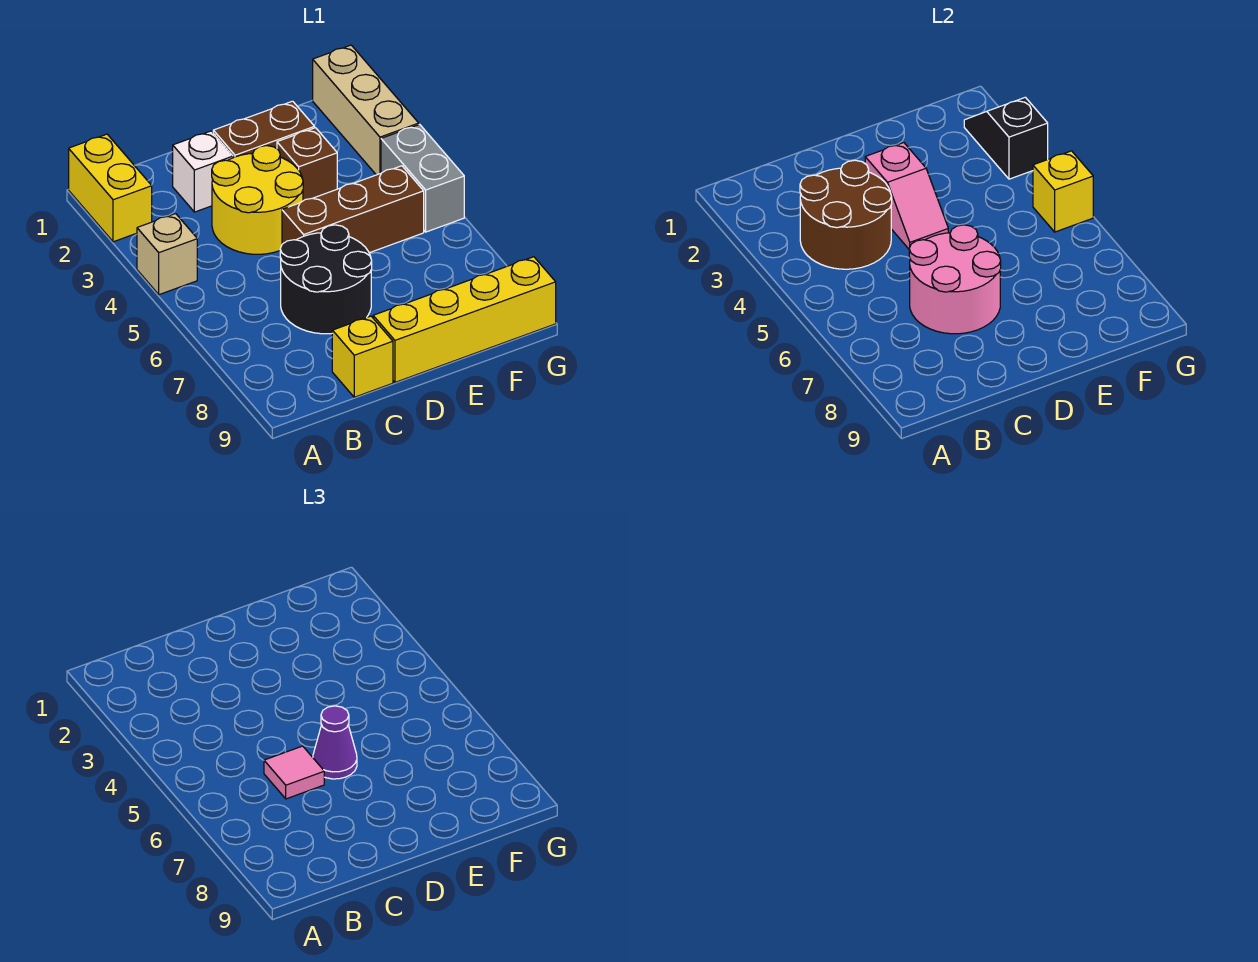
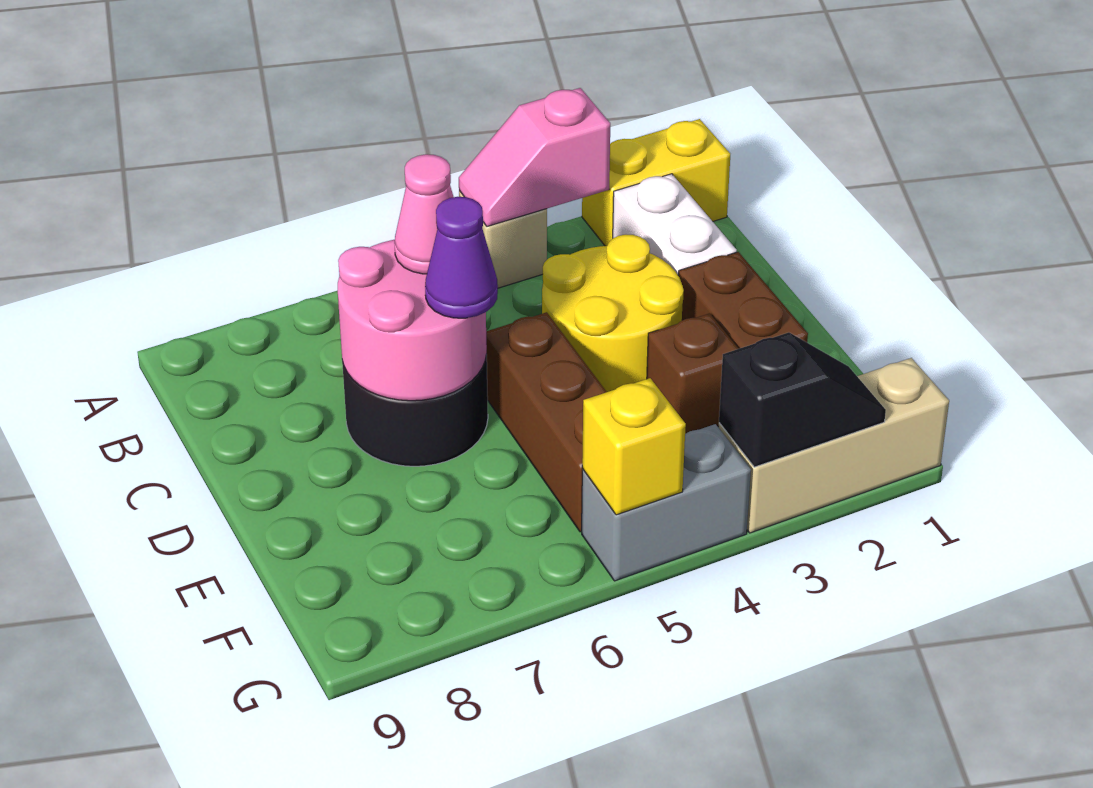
brown 2x2 round brick [800,160,892,269] -> none
white 1x1 brick [173,131,233,212] -> white 1x2 brick [613,174,737,275]
pink 1x1 tile [264,746,324,799] -> pink 1x1 cone [394,154,453,274]
yellow 1x1 brick [332,316,393,397] -> none
pink 1x2 slope [865,143,948,249] -> pink 1x2 slope moved to [459,88,610,226]
yellow 1x4 brick [373,257,556,382] -> none

